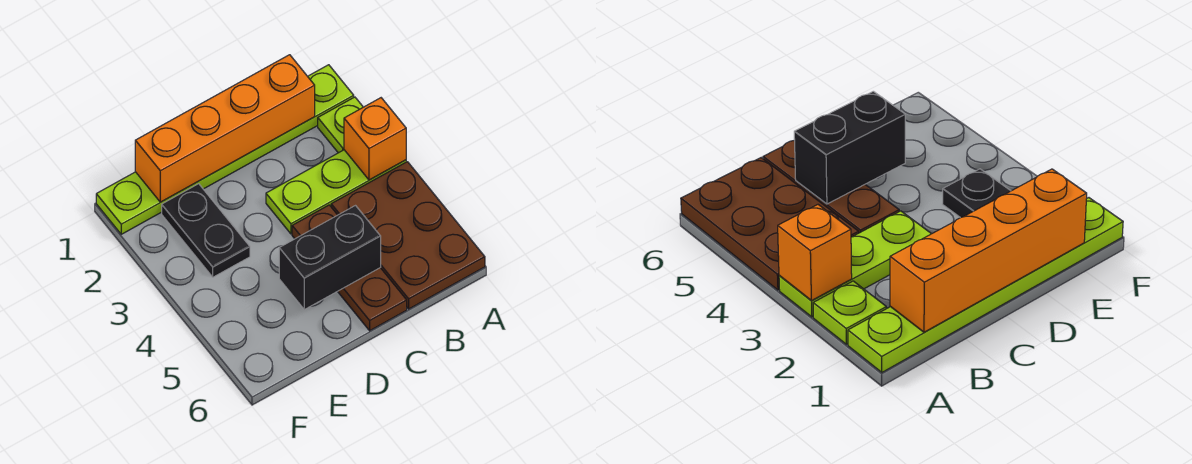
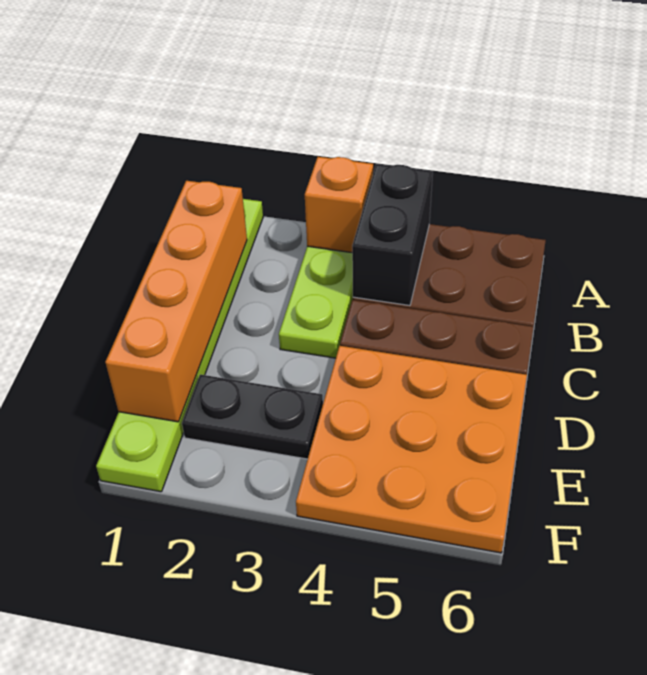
lime 1x1 plate [318,97,363,153] -> none
black 1x2 brick [279,206,381,310] -> black 1x2 brick moved to [352,164,433,306]
none -> orange 3x3 plate [296,346,527,553]

